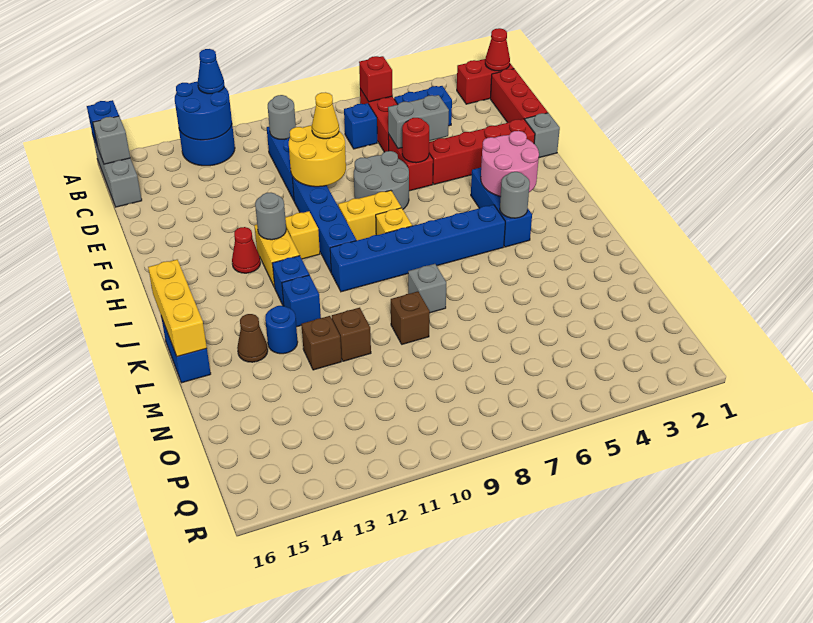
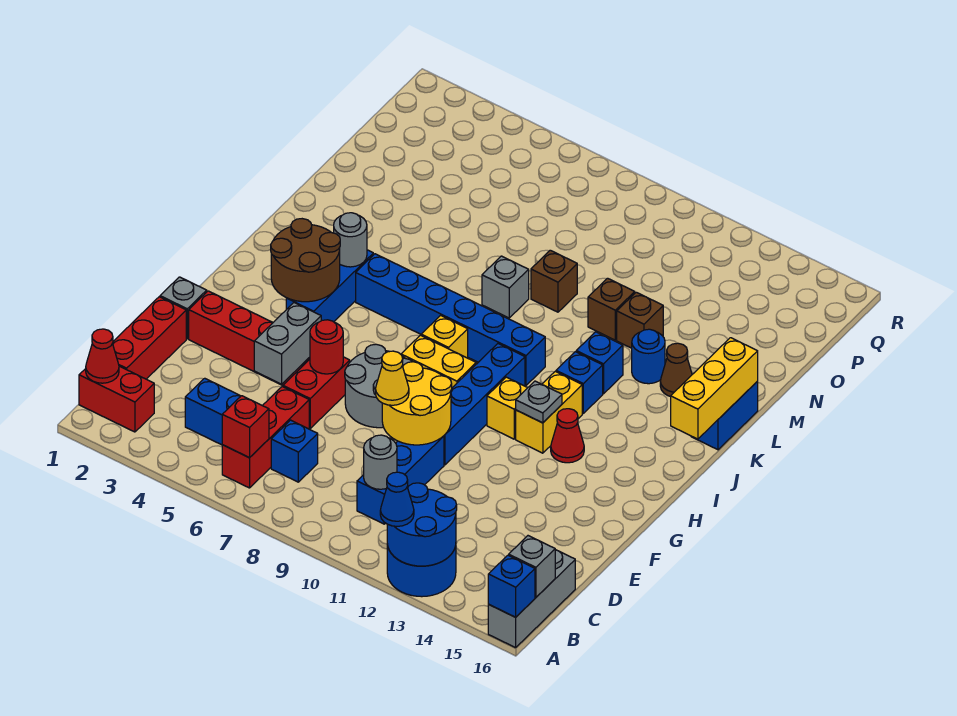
grey 1x2 brick [388,95,449,149] -> grey 1x2 brick turned to [254,303,321,384]
pink 2x2 round brick [481,131,539,196] -> brown 2x2 round brick [271,219,340,302]
grey 1x1 round brick [255,193,286,240] -> grey 1x1 plate [516,381,562,423]

